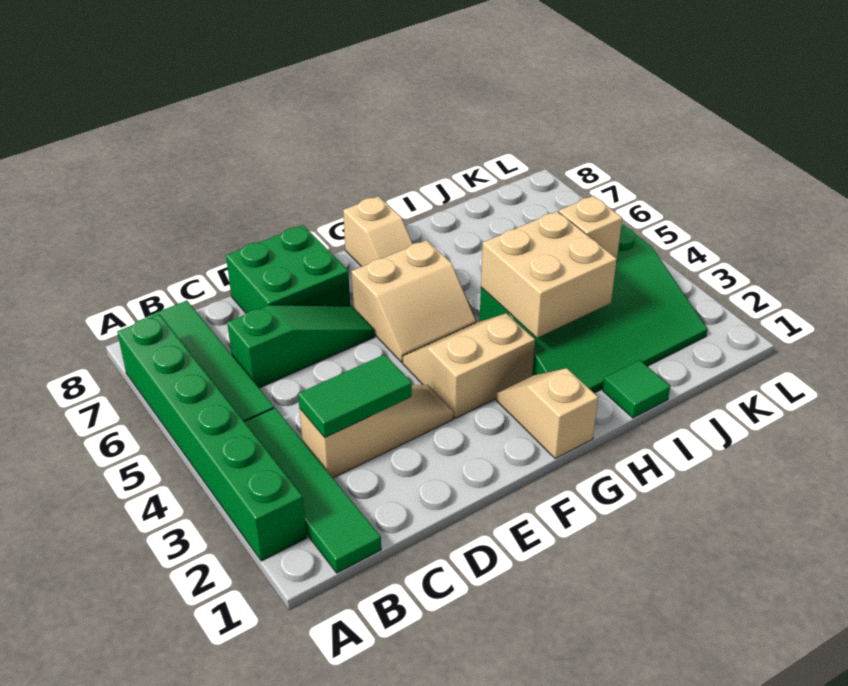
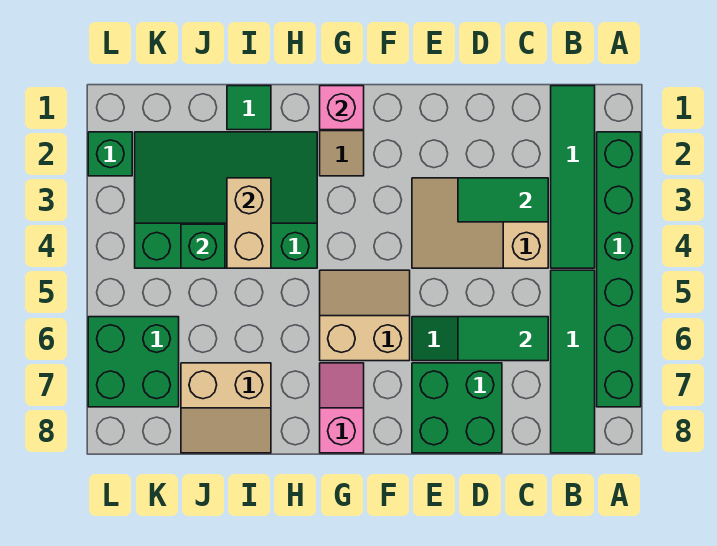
tan 1x3 slope [299,385,454,478] -> tan 2x3 slope [412,178,548,268]
none -> green 1x2 tile [458,317,548,361]
tan 2x2 slope [403,313,535,418] -> tan 2x2 slope moved to [181,363,271,453]
none -> pink 1x1 brick [320,86,364,130]
tan 1x2 slope [343,196,413,267] -> pink 1x2 slope [320,363,364,453]
tan 2x2 brick [481,211,617,338] -> tan 1x2 brick [227,178,271,268]
tan 1x1 brick [559,196,622,258] -> green 1x1 brick [181,224,225,268]
none -> green 2x2 brick [88,317,179,407]
none -> green 1x1 brick [88,132,132,176]

